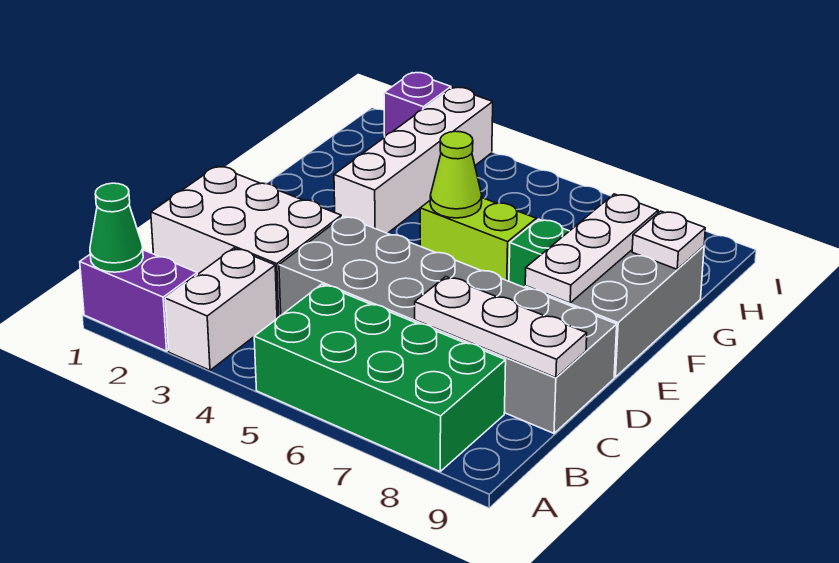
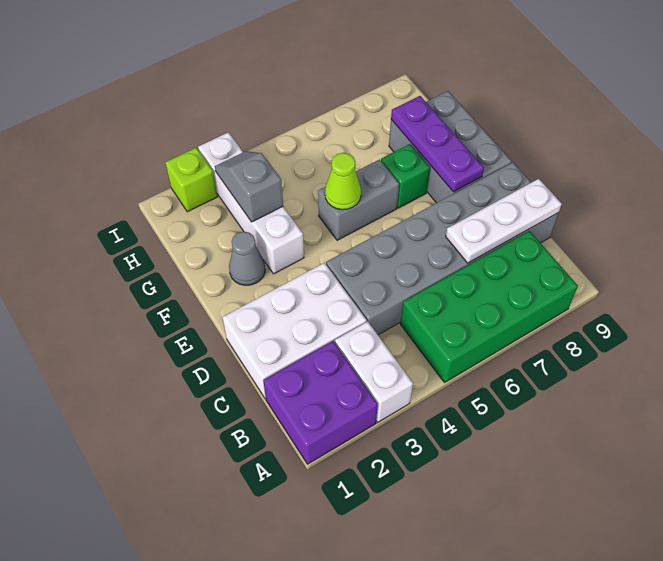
purple 1x2 brick [80,250,197,351] -> purple 2x2 brick [263,341,378,464]
green 1x1 cone [90,183,143,272] -> none
white 1x3 plate [525,194,658,303] -> purple 1x3 plate [391,96,484,192]
none -> grey 1x1 cone [229,232,265,285]
lime 1x2 brick [420,198,536,281] -> grey 1x2 brick [318,160,399,240]
none -> grey 1x2 slope [215,151,283,222]
white 1x1 plate [632,211,705,269] -> none
purple 1x1 brick [384,73,451,136] -> lime 1x1 brick [165,148,217,212]

